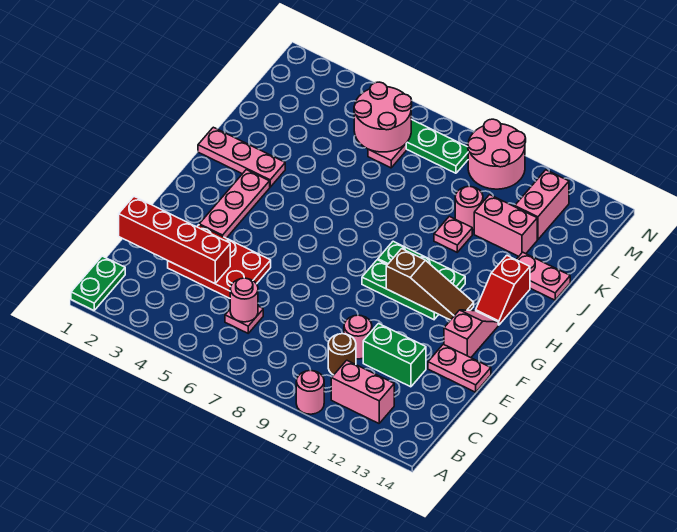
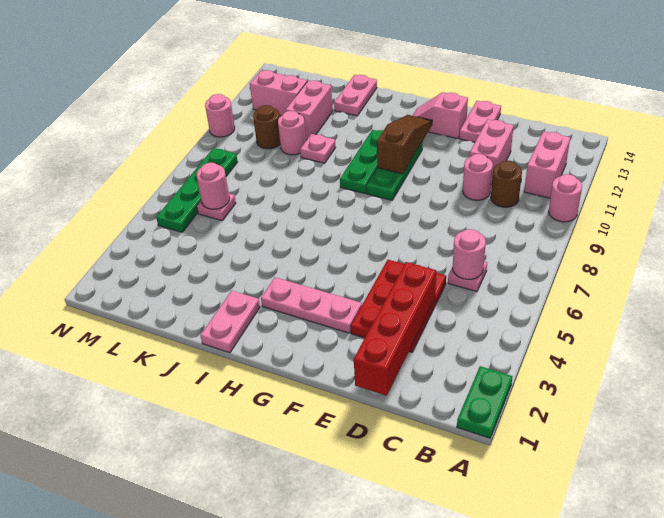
green 1x2 plate [71,256,125,310] -> green 1x2 plate turned to [457,366,513,438]
green 1x2 brick [363,324,426,387] -> pink 1x2 brick [470,119,514,184]
red 1x2 slope [476,255,530,325] -> none
pink 1x3 plate [198,127,285,187] -> pink 1x2 plate [200,291,260,353]
pink 2x2 round brick [354,82,412,152] -> pink 1x1 round brick [196,163,229,209]
none -> brown 1x1 round brick [253,105,280,149]
pink 2x2 round brick [468,119,526,189] -> pink 1x1 round brick [205,94,235,137]

